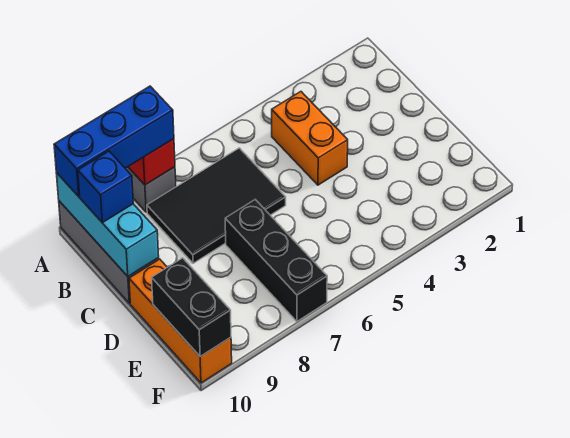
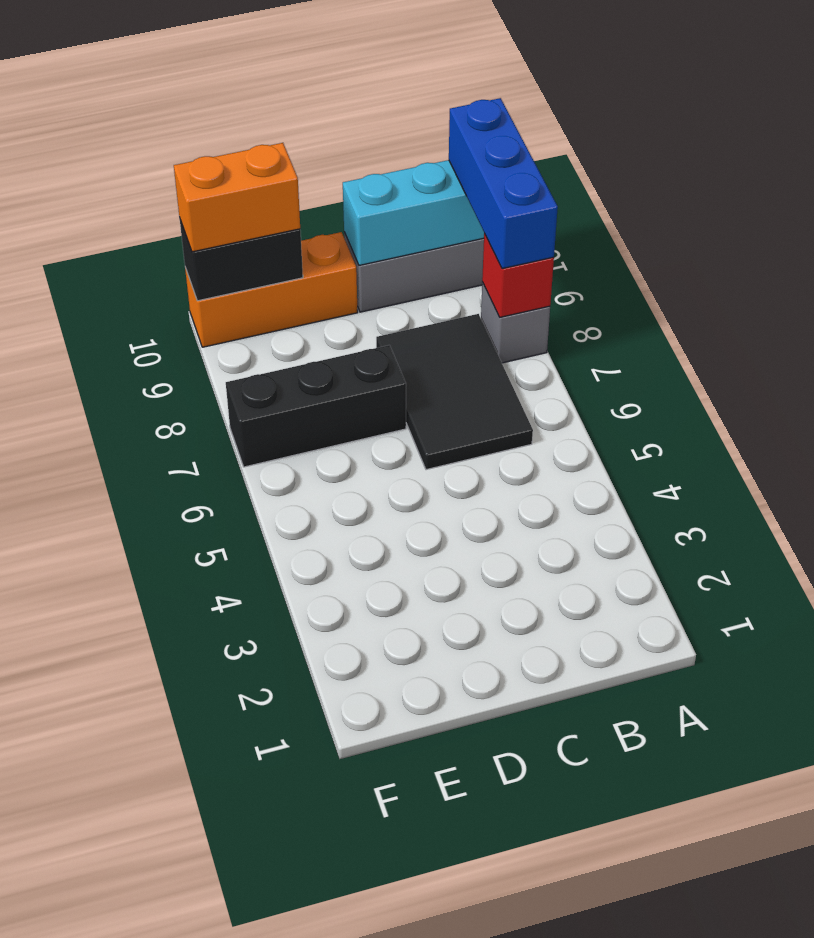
orange 1x2 brick [272,92,348,185] -> orange 1x2 brick moved to [174,143,300,252]
blue 1x1 brick [78,151,133,223] -> none

